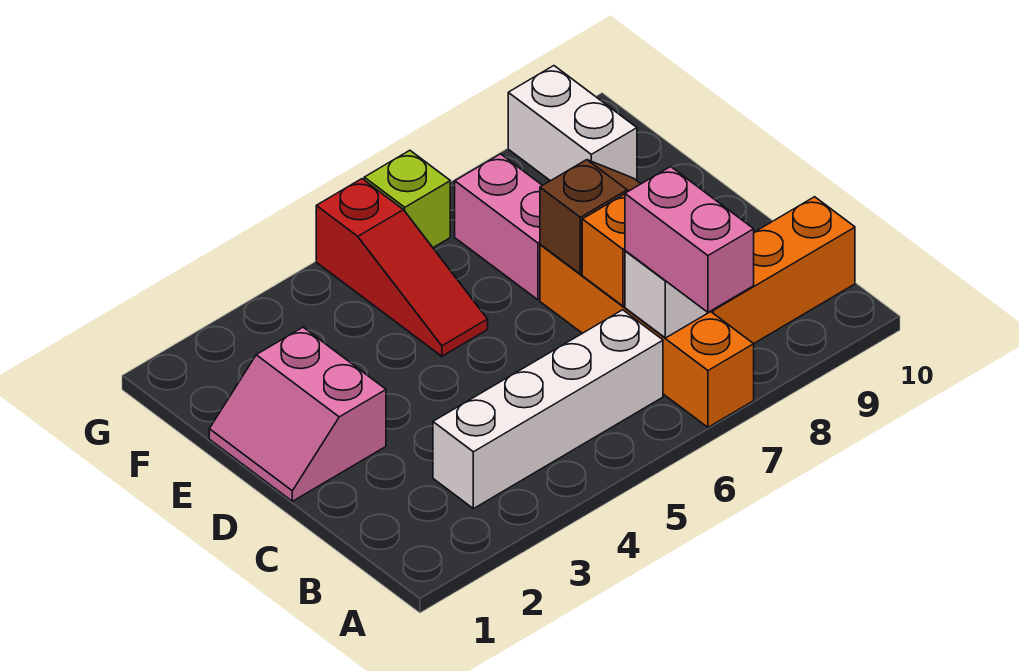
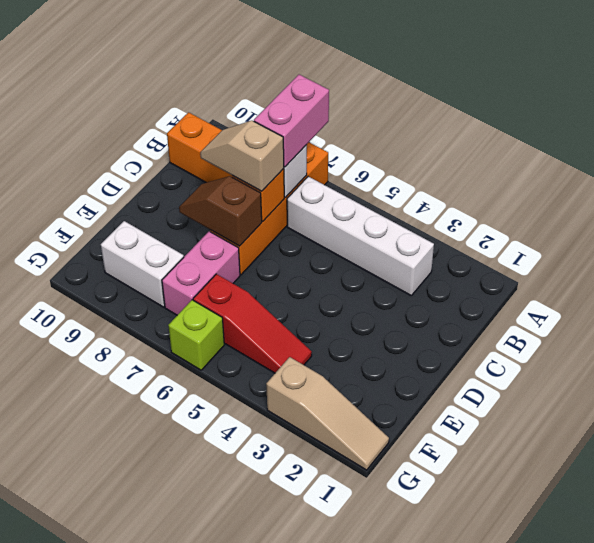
none -> tan 1x2 slope [200,121,284,191]
pink 2x2 slope [209,327,386,501] -> none
red 1x3 slope [316,179,488,356] -> red 1x3 slope turned to [193,274,312,373]
white 1x2 brick [508,66,637,181] -> white 1x2 brick turned to [101,221,184,307]
none -> tan 1x3 slope [266,357,389,470]

